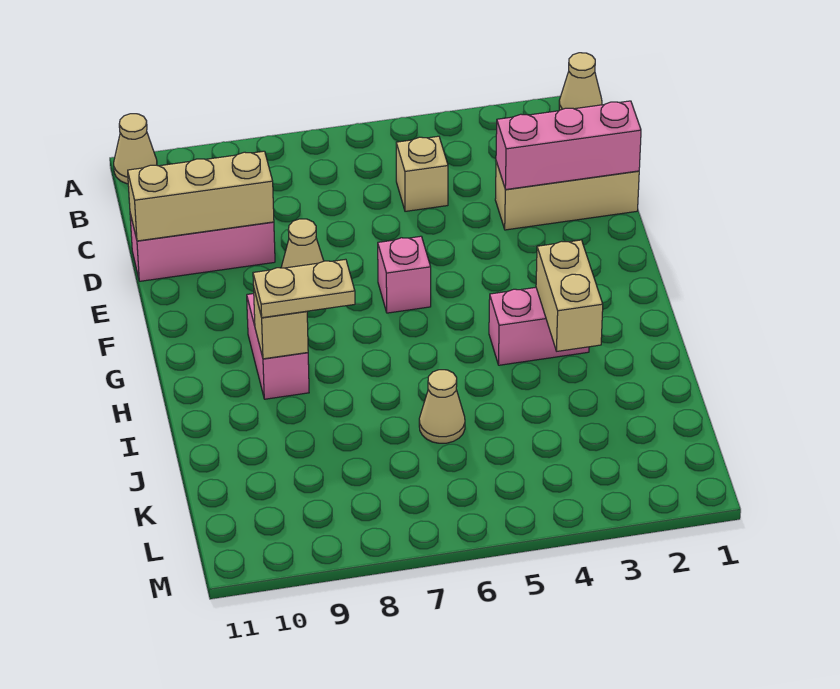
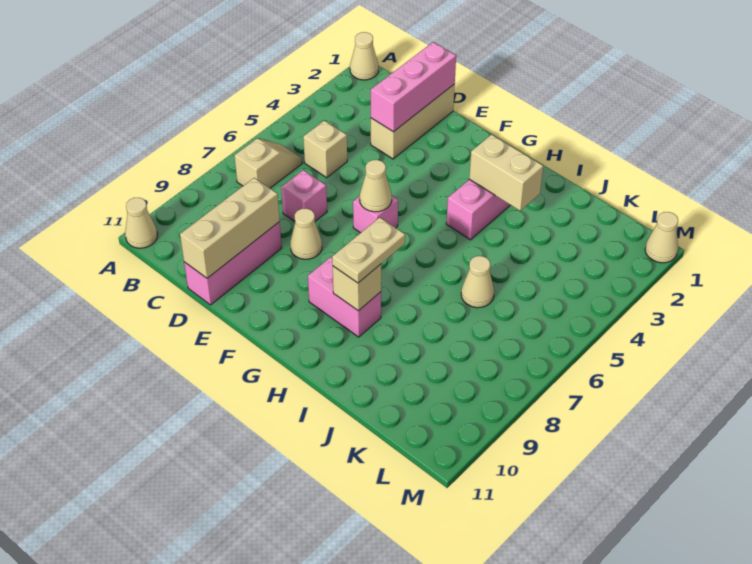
none -> tan 1x2 slope [234,139,302,188]
none -> pink 1x1 brick [281,170,327,221]
none -> tan 1x1 cone [360,160,392,212]
none -> tan 1x1 cone [645,212,678,263]

